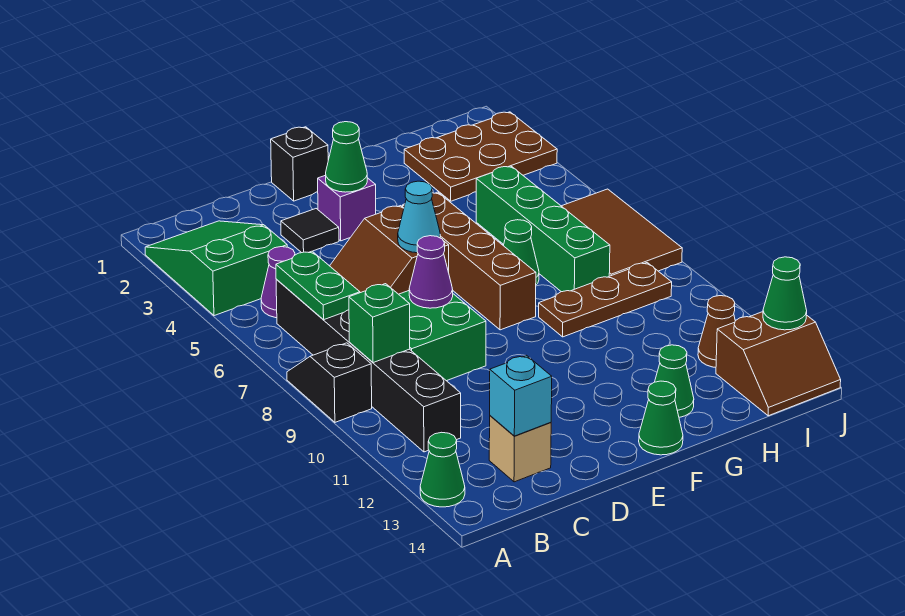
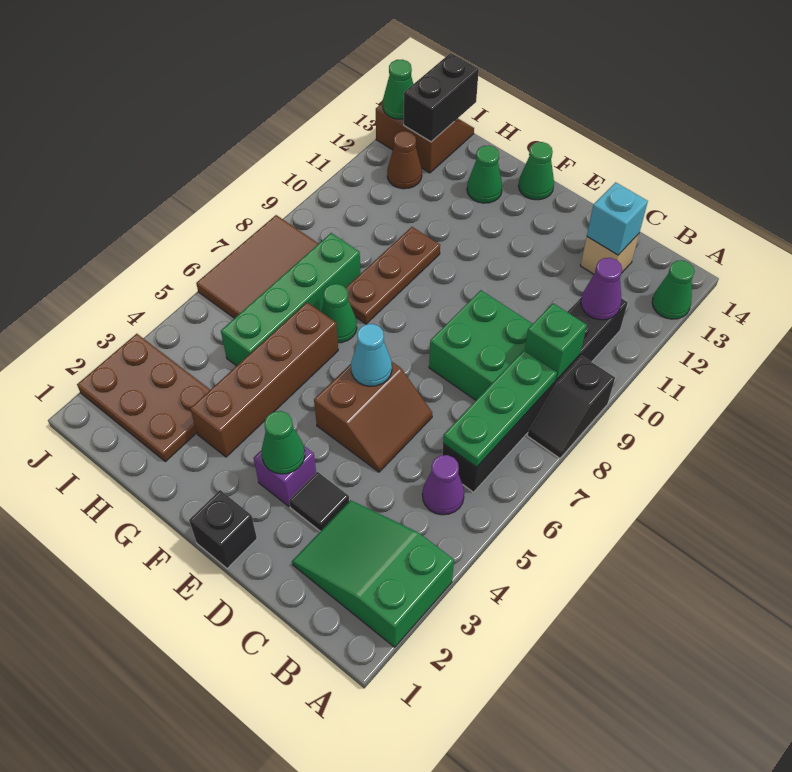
green 2x3 slope [145,221,287,316] -> green 2x3 slope turned to [292,500,454,647]
green 1x2 plate [276,251,360,319] -> green 1x3 plate [443,350,557,467]
purple 1x1 cone [409,236,453,308] -> purple 1x1 cone moved to [581,258,622,320]
brown 1x4 brick [403,192,536,330] -> brown 1x4 brick moved to [190,302,338,457]
brown 1x3 plate [539,263,672,337] -> brown 1x3 plate turned to [346,227,440,324]
none -> black 1x2 brick [404,53,479,142]

